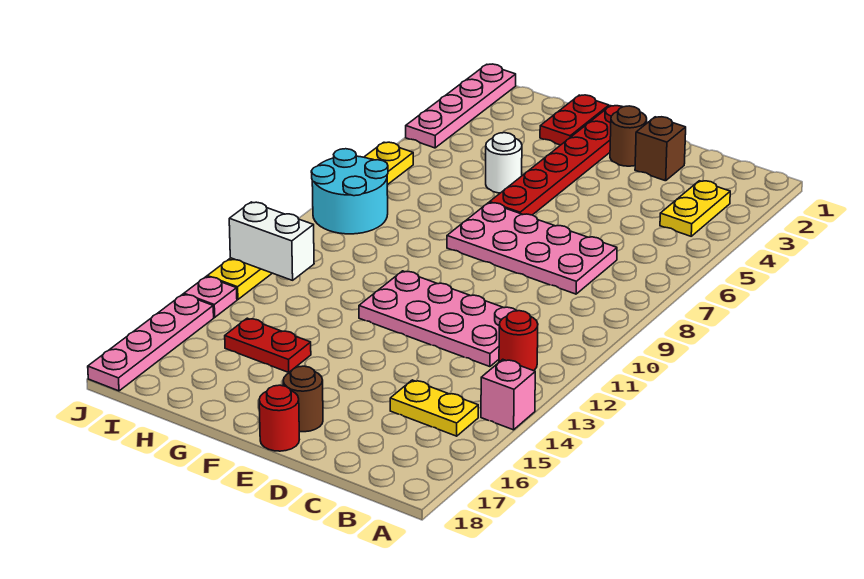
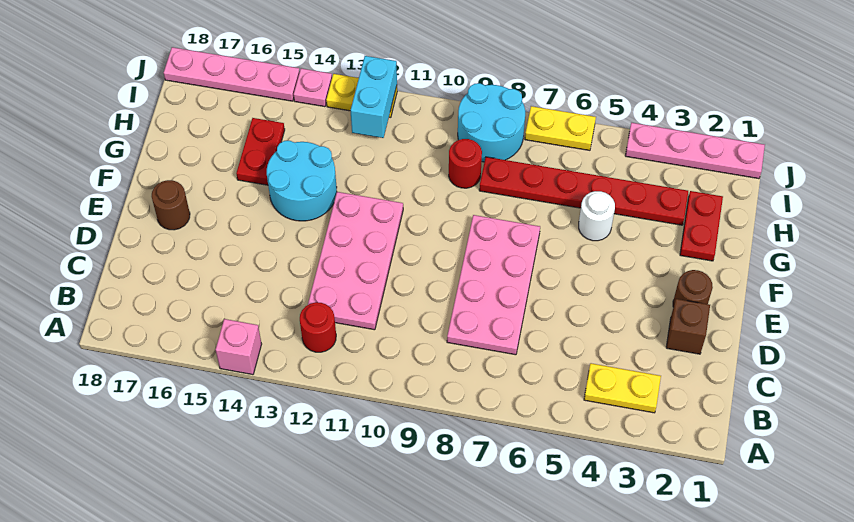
yellow 1x2 plate [390,380,478,436] -> none
red 1x1 round brick [259,385,299,451] -> red 1x1 round brick moved to [449,139,482,188]
red 1x6 plate [490,106,622,215] -> red 1x6 plate moved to [479,157,688,225]
none -> cyan 2x2 round brick [267,141,337,221]
red 1x2 plate [540,95,609,145] -> red 1x2 plate turned to [680,191,723,261]
white 1x2 brick [229,202,314,280] -> cyan 1x2 brick [350,56,397,138]

